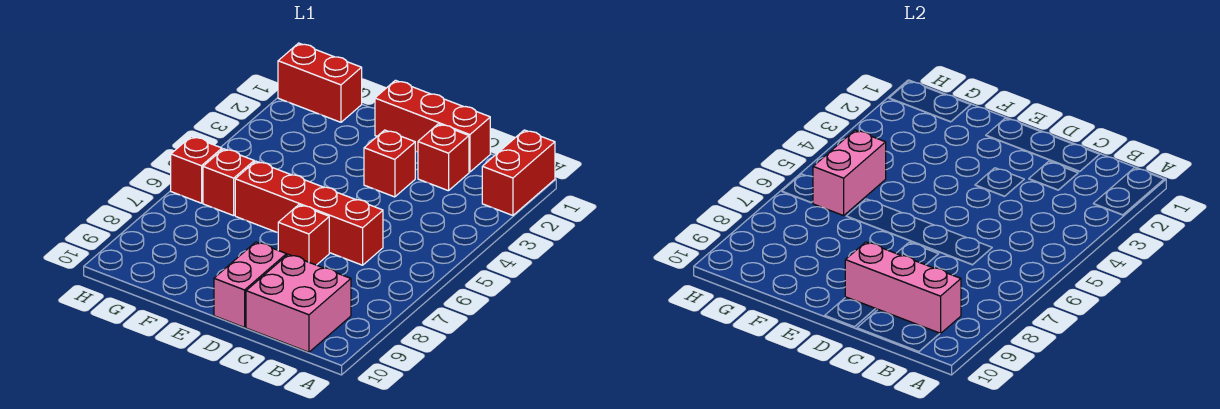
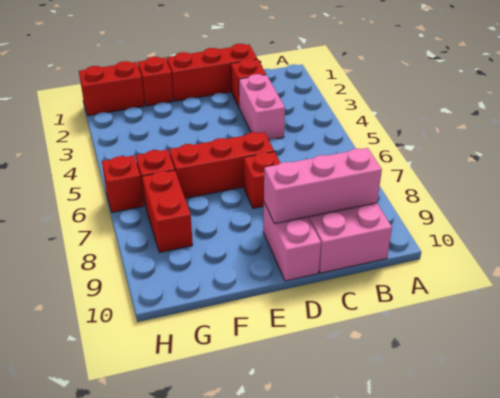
red 1x2 brick [482,130,555,215] -> red 1x2 brick moved to [142,170,193,252]
red 1x4 brick [235,161,383,265] -> red 1x3 brick [169,132,274,198]
red 1x1 brick [364,130,415,197] -> red 1x1 brick moved to [138,57,173,106]
pink 1x2 brick [813,130,886,216] -> pink 1x2 brick moved to [239,74,285,140]

